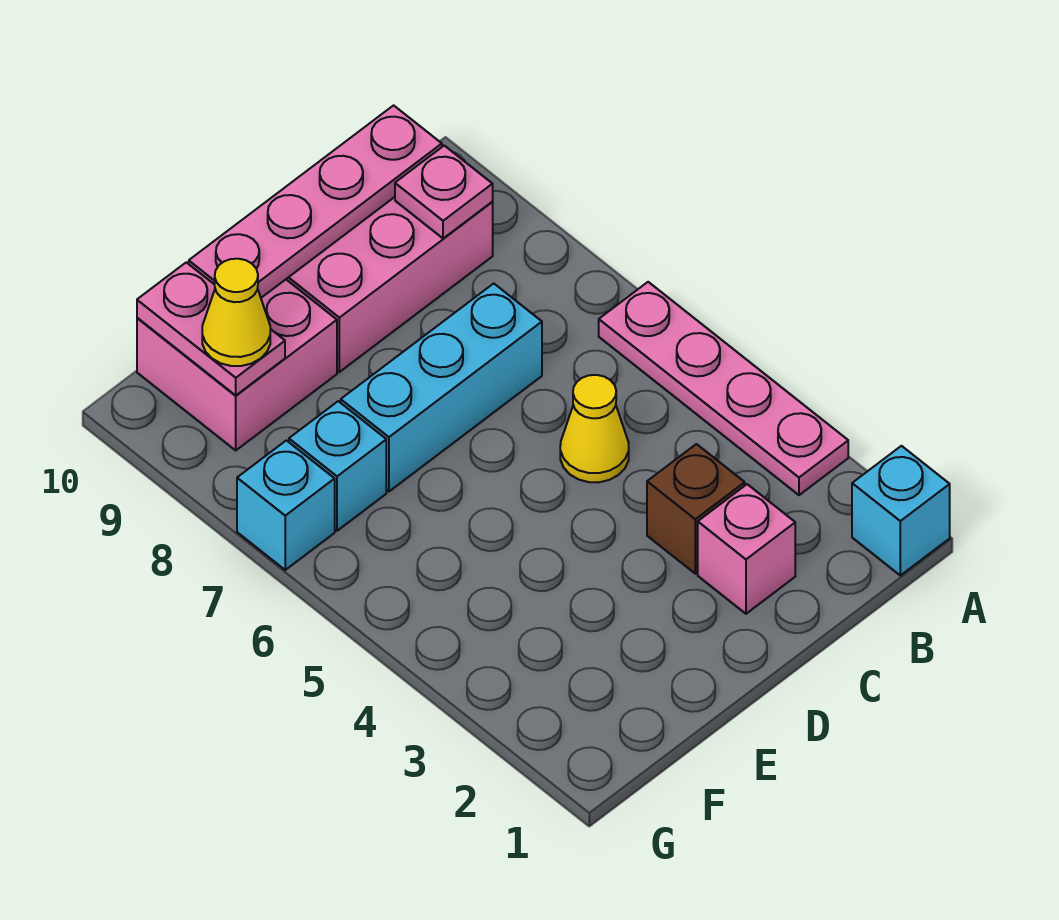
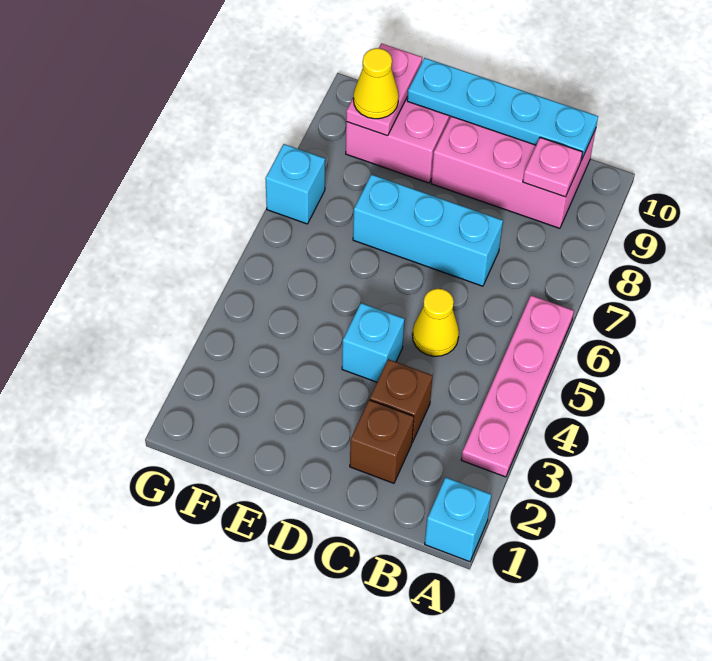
pink 1x4 plate [189,105,442,298] -> cyan 1x4 plate [407,58,598,161]
pink 1x1 brick [698,484,795,614] -> brown 1x1 brick [350,400,414,483]
cyan 1x1 brick [289,401,386,531] -> cyan 1x1 brick moved to [342,303,404,382]

